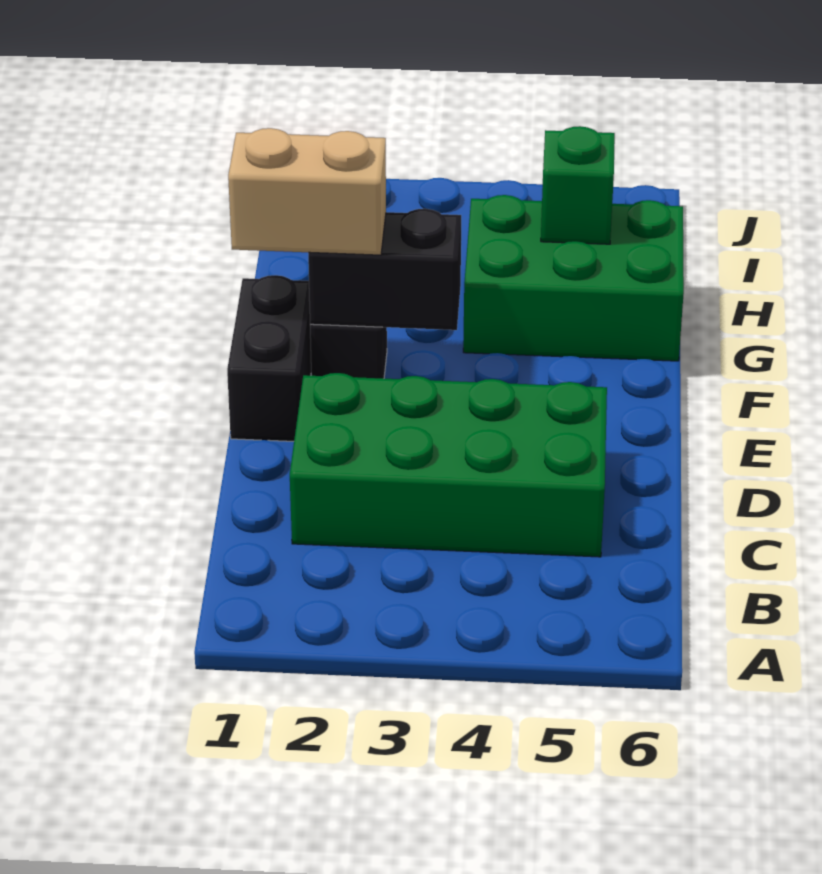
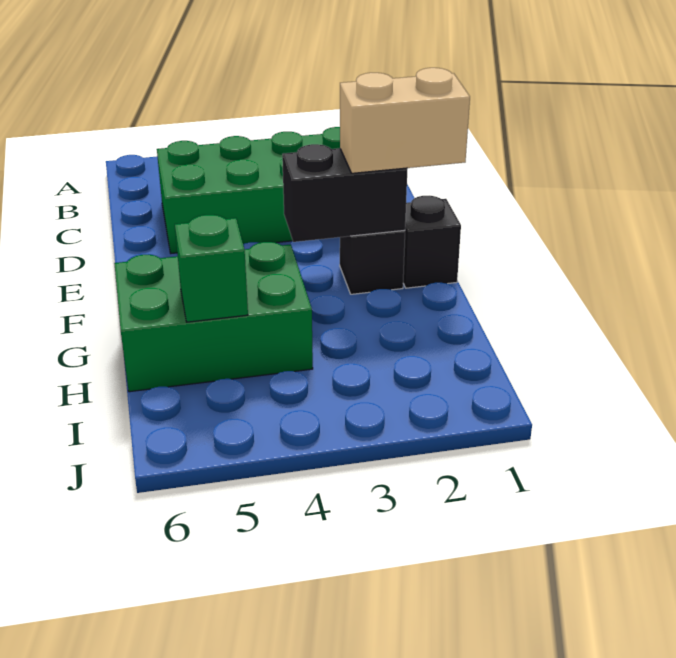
black 1x2 brick [227,275,311,441] -> black 1x1 brick [403,196,461,288]

